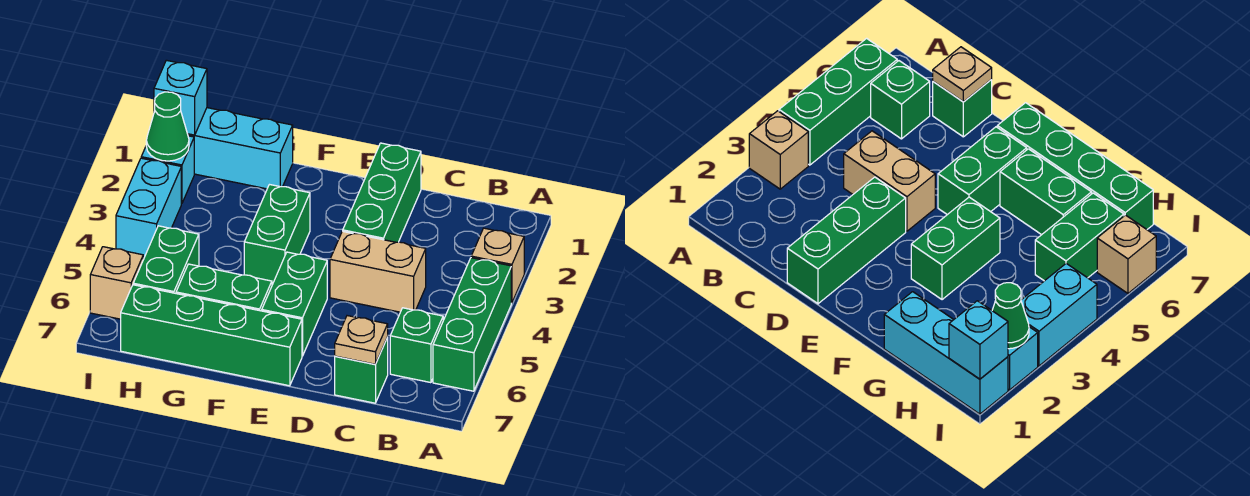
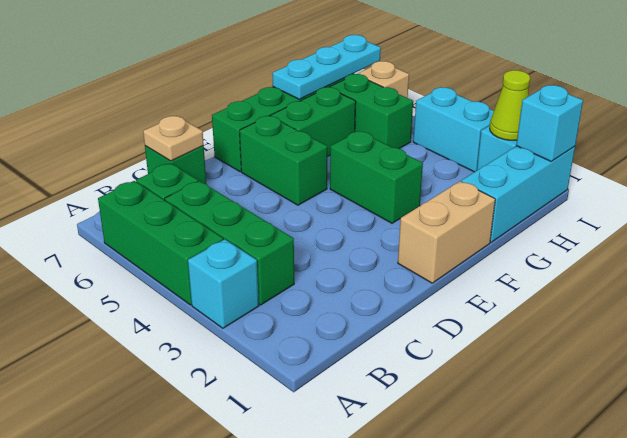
tan 1x1 brick [471,228,524,303] -> cyan 1x1 brick [188,239,259,328]
tan 1x2 brick [330,231,426,312] -> tan 1x2 brick moved to [398,181,495,283]
green 1x3 brick [343,143,421,242] -> green 1x3 brick moved to [165,181,294,305]
none -> cyan 1x3 plate [272,35,381,99]
green 1x1 cone [146,92,189,161] -> lime 1x1 cone [490,70,530,140]

